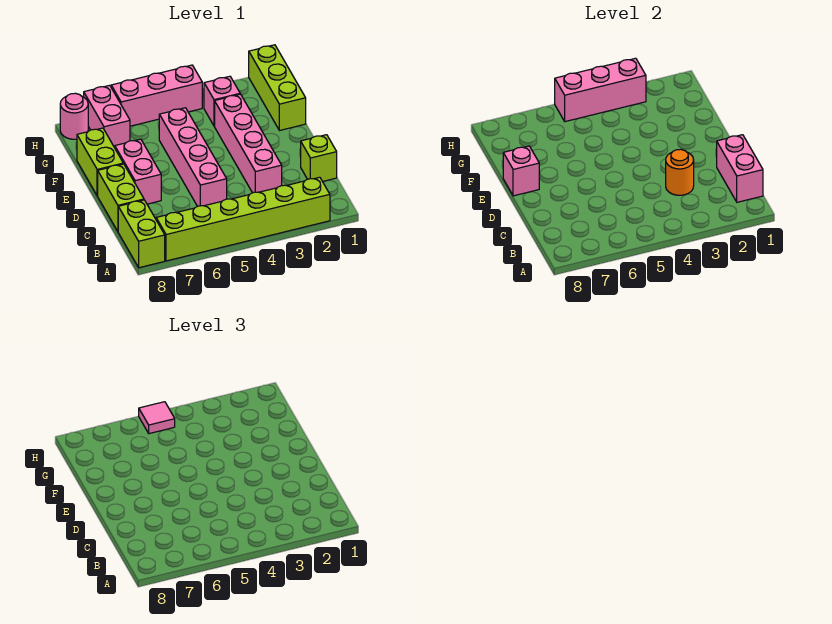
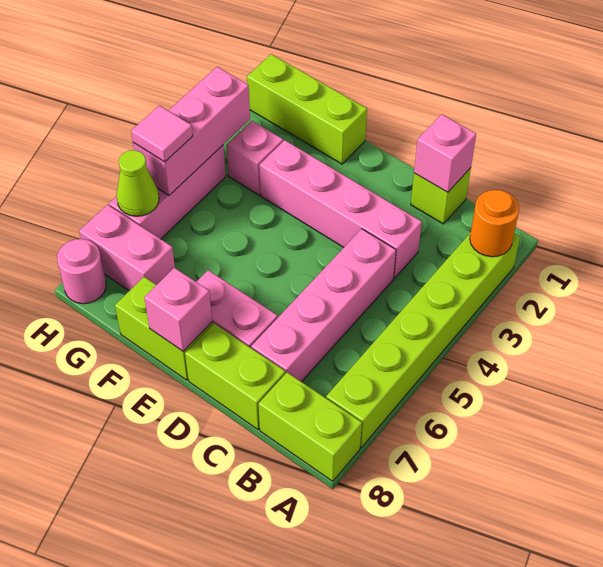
pink 1x2 brick [717,135,763,202] -> pink 1x1 brick [414,114,476,192]
orange 1x1 round brick [666,149,694,195] -> orange 1x1 round brick moved to [470,190,519,257]
pink 1x4 brick [159,108,227,206] -> pink 1x4 brick turned to [251,229,396,382]
none -> lime 1x1 cone [117,150,159,216]

